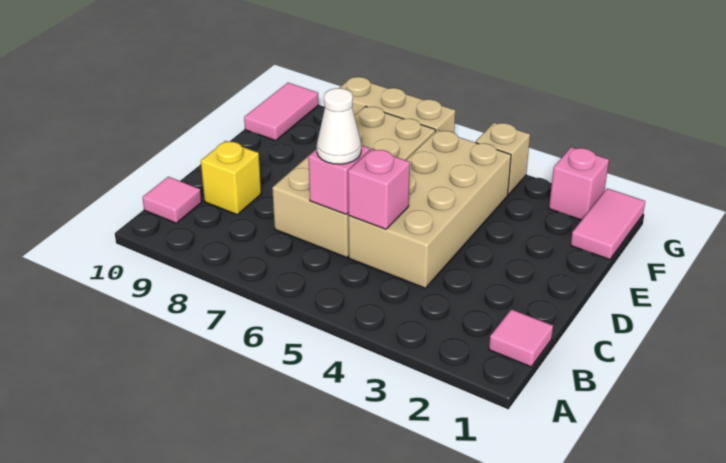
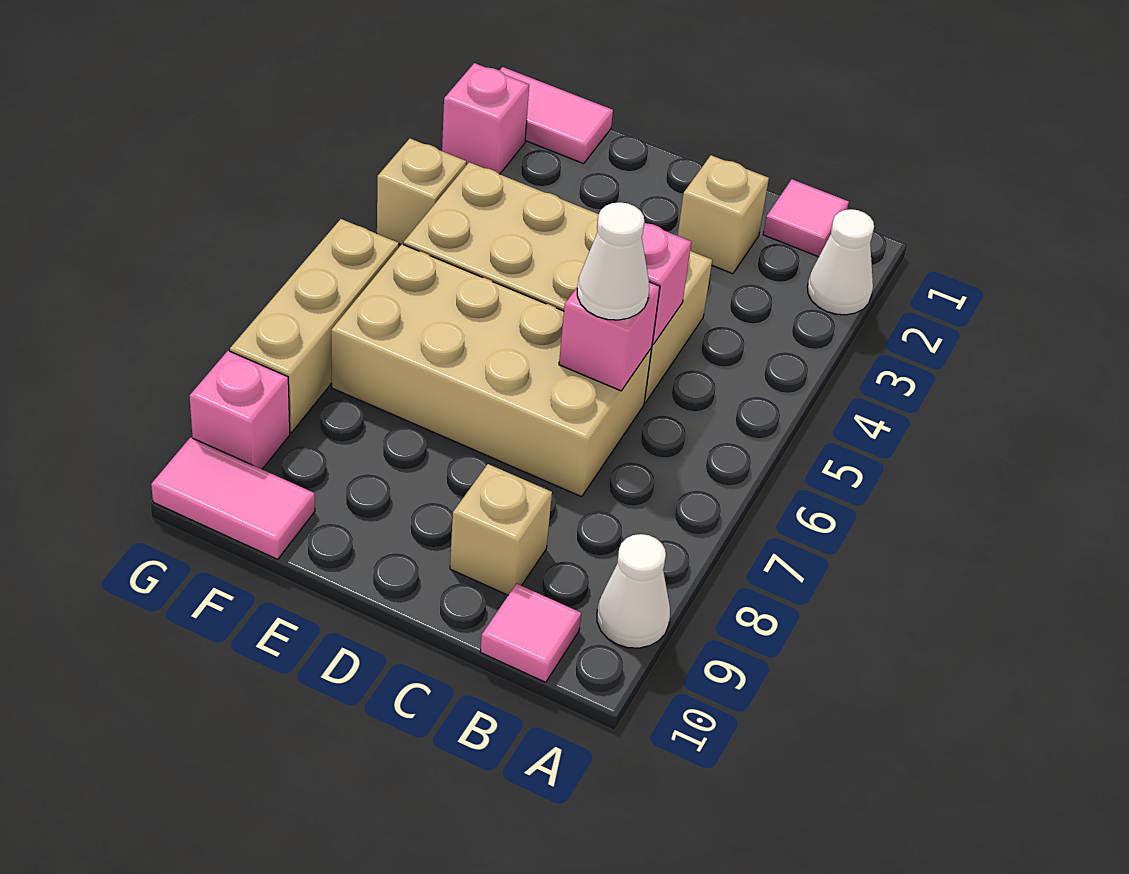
none -> white 1x1 cone [807,209,874,315]
none -> white 1x1 cone [597,534,670,648]
none -> tan 1x1 brick [678,155,769,274]
yellow 1x1 brick [201,141,261,215] -> tan 1x1 brick [450,464,552,595]
none -> pink 1x1 brick [190,351,290,469]

